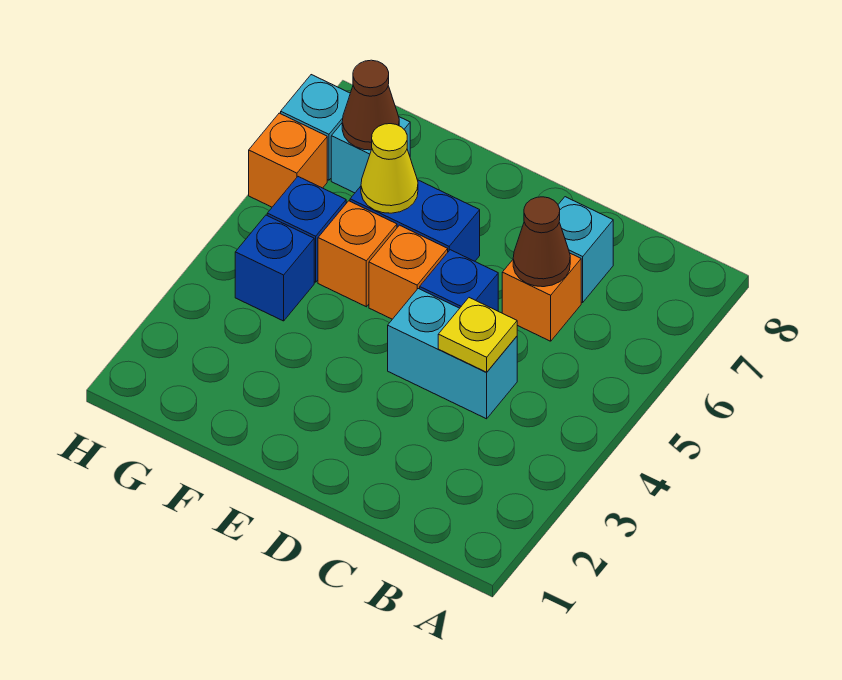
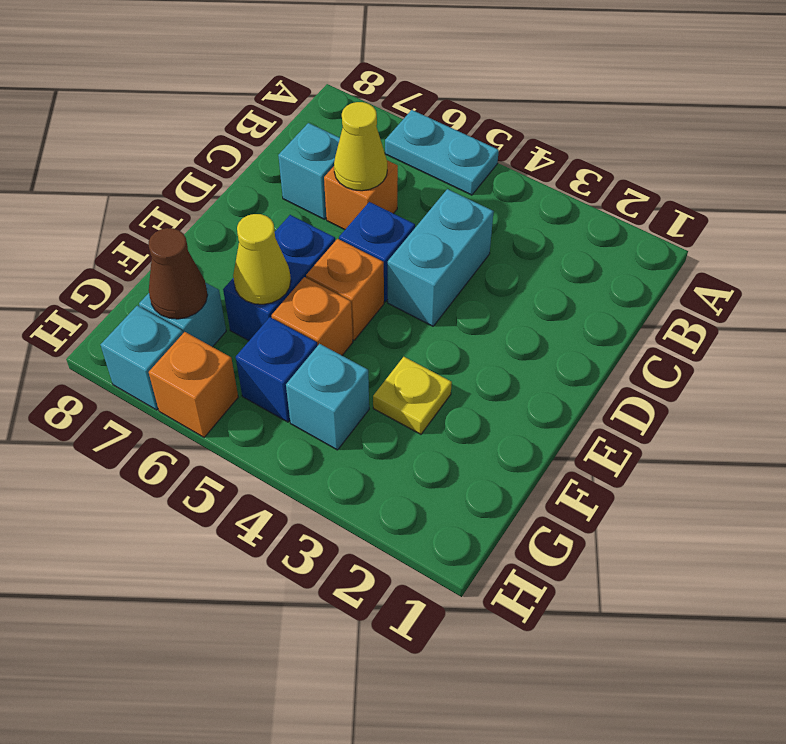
none -> cyan 1x2 plate [385,110,499,195]
yellow 1x1 plate [438,298,517,372] -> yellow 1x1 plate moved to [373,357,452,434]
brown 1x1 cone [513,197,570,287] -> yellow 1x1 cone [334,102,387,191]
blue 1x1 brick [235,215,314,321] -> cyan 1x1 brick [286,344,369,450]

